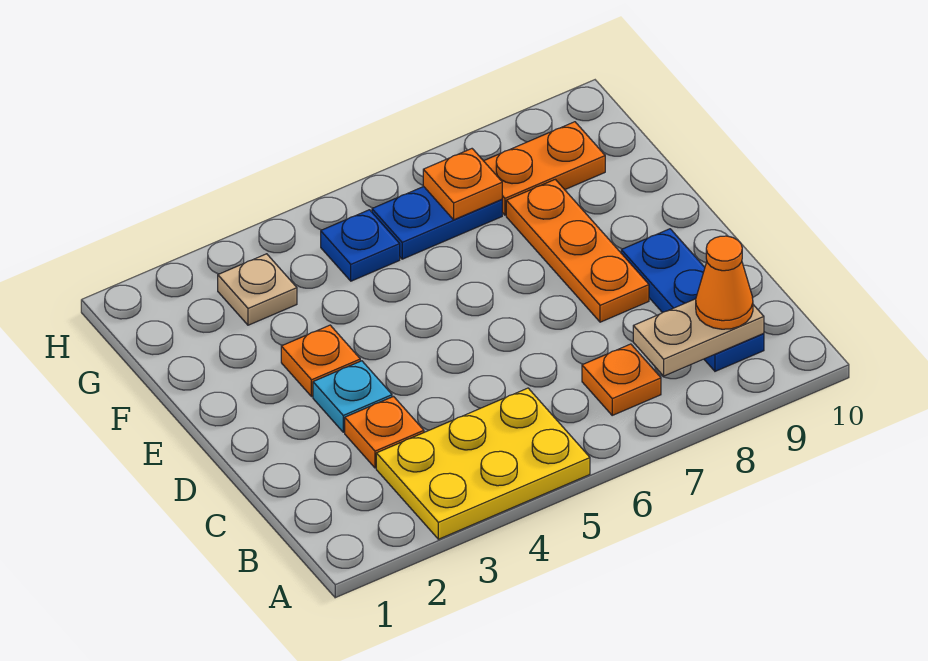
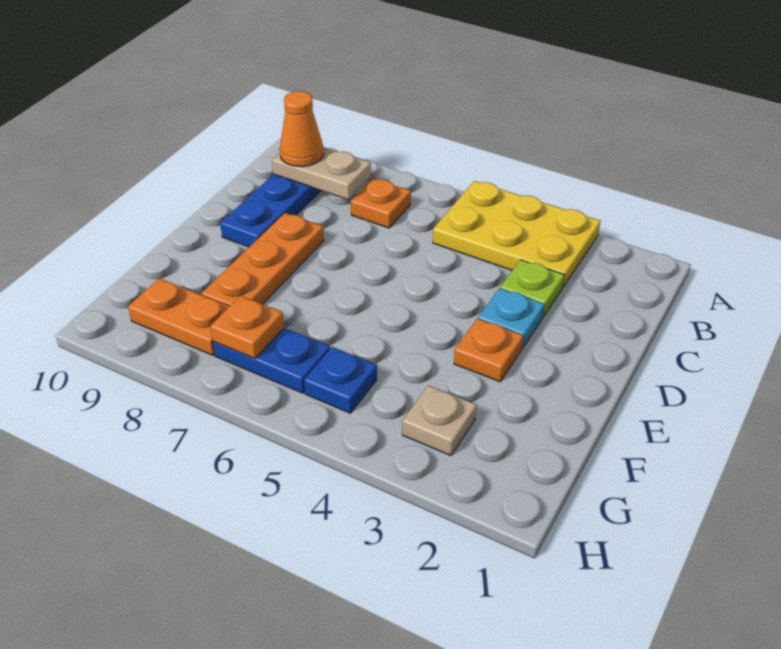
orange 1x1 plate [345,397,424,468] -> lime 1x1 plate [500,260,564,317]

